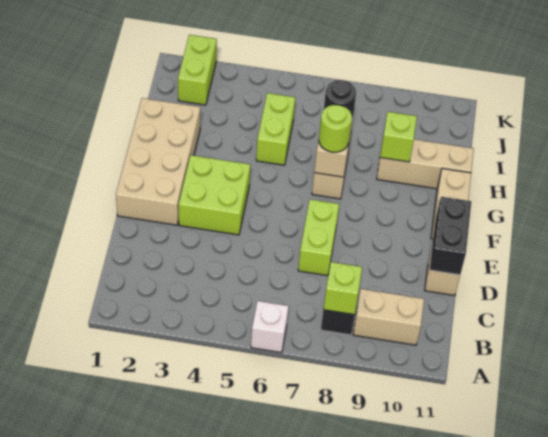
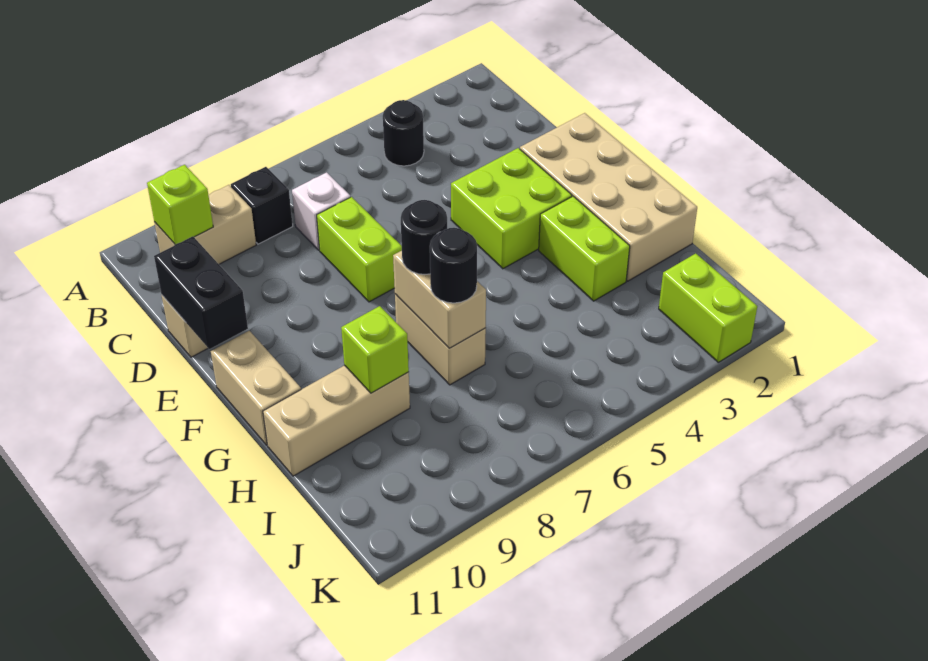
white 1x1 brick [251,301,289,353] -> white 1x1 brick moved to [292,172,350,250]
none -> black 1x1 round brick [383,100,424,166]
lime 1x1 brick [323,262,362,315] -> lime 1x1 brick moved to [147,165,213,245]
lime 1x1 round brick [319,105,352,152] -> black 1x1 round brick [401,200,447,274]
lime 1x2 brick [256,93,295,165] -> lime 1x2 brick moved to [539,196,630,301]

